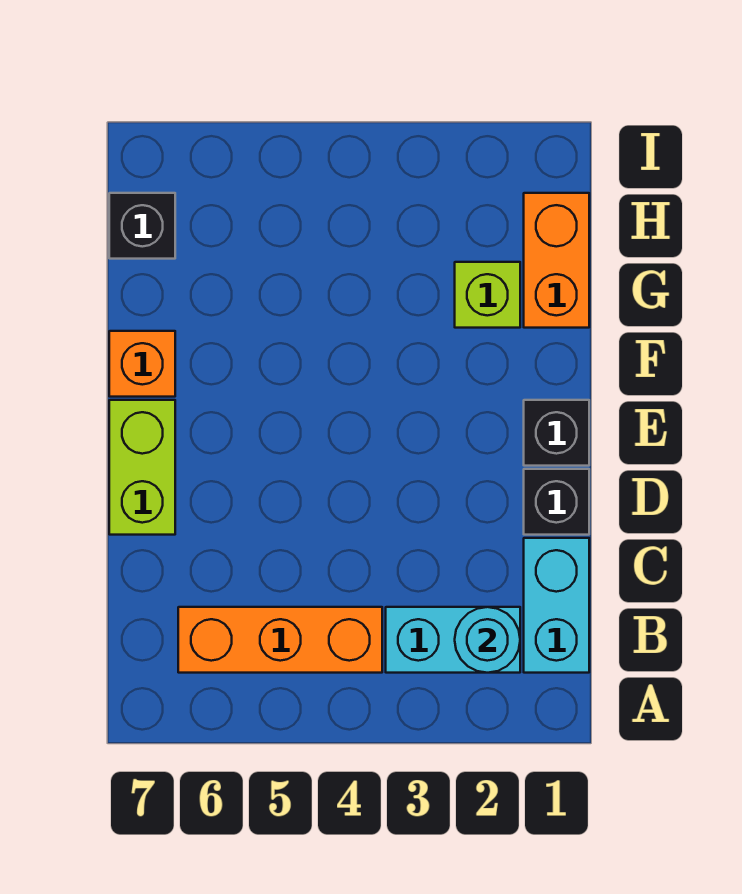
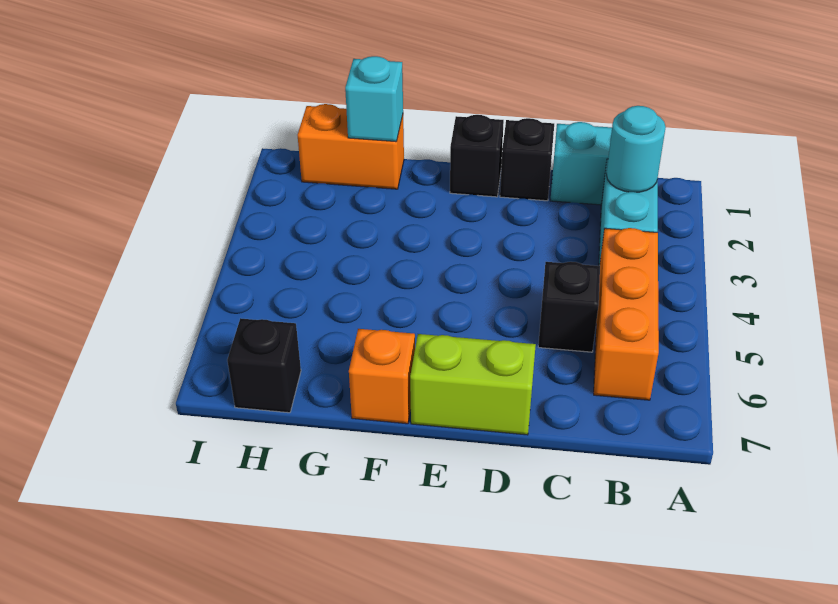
none -> black 1x1 brick [538,262,600,352]
none -> cyan 1x1 brick [345,56,403,142]
lime 1x1 brick [455,262,520,328] -> none

